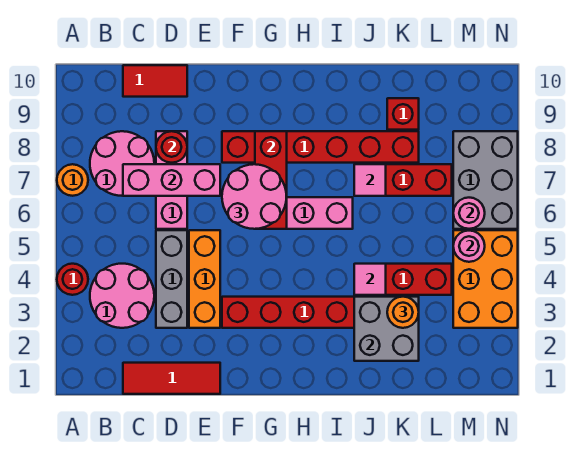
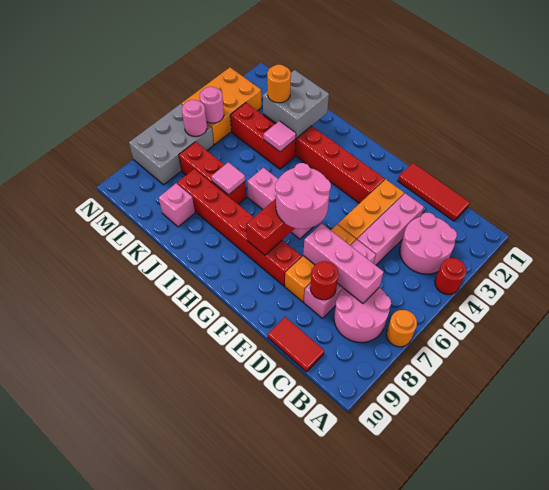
grey 1x3 brick [156,230,187,328] -> pink 1x3 brick [357,193,424,265]
none -> orange 1x3 brick [285,225,356,302]
red 1x1 brick [387,98,419,130] -> pink 1x1 brick [159,183,195,227]

